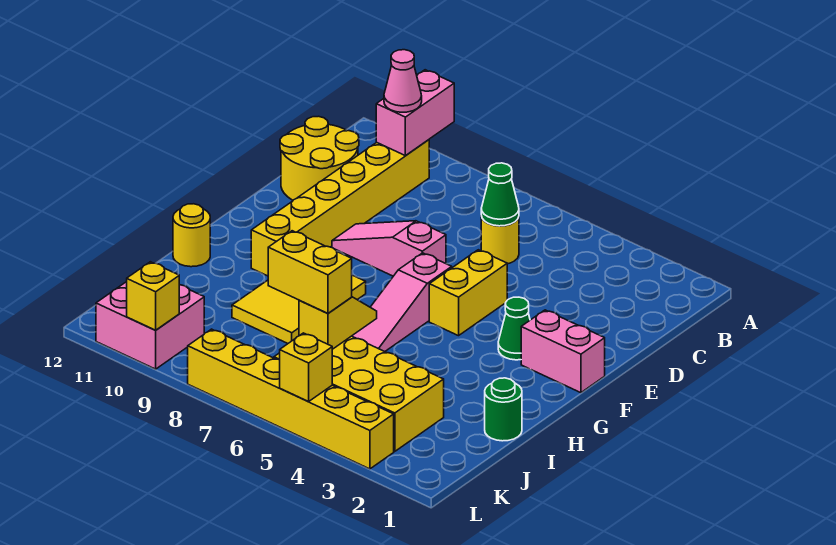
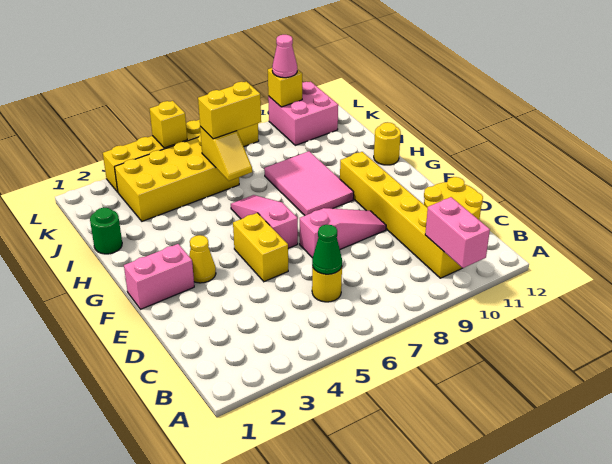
pink 1x1 cone [384,50,422,112] -> pink 1x1 cone moved to [272,35,297,78]
green 1x1 cone [498,297,530,360] -> yellow 1x1 cone [189,235,216,283]
yellow 2x3 tile [232,275,366,343] -> pink 2x3 tile [264,151,354,215]

